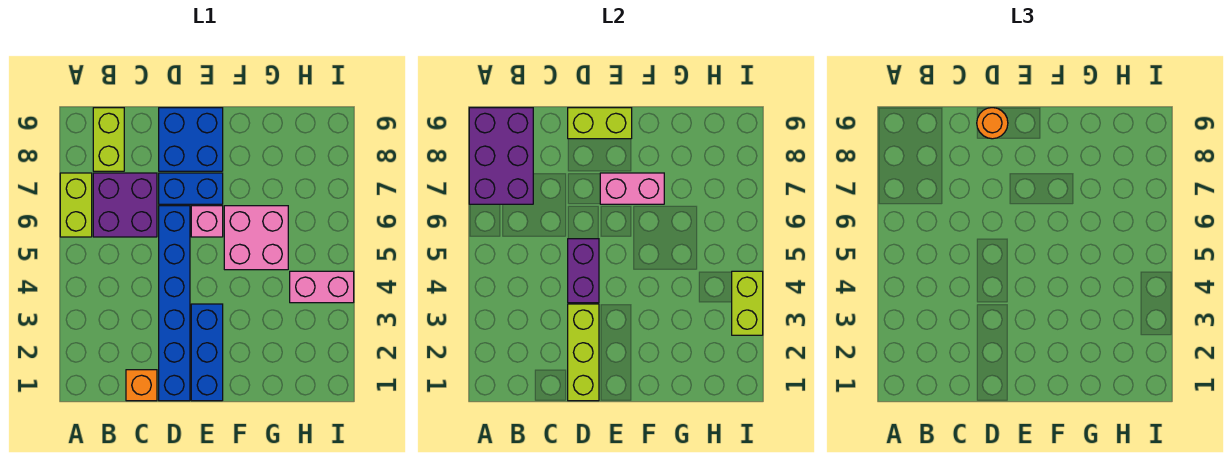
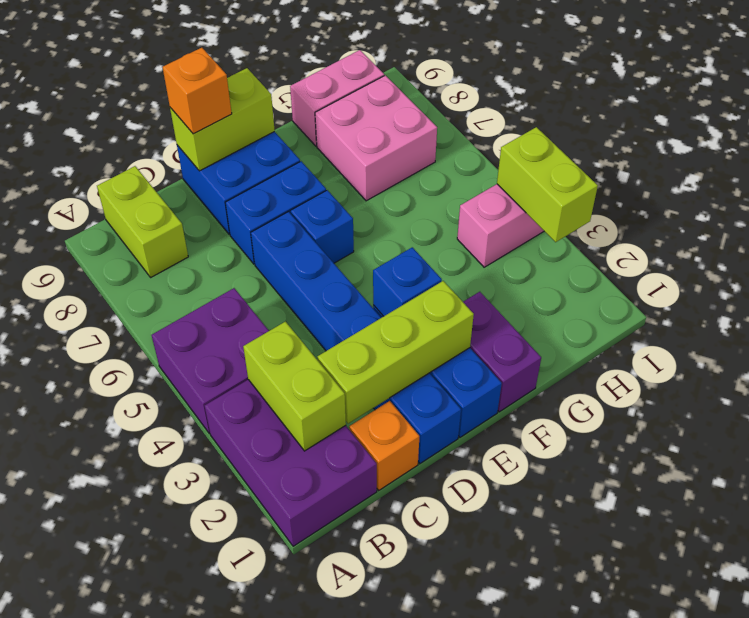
lime 1x2 brick [60,173,92,237] -> lime 1x2 brick moved to [243,321,346,451]
purple 2x3 brick [469,108,533,204] -> purple 2x3 brick moved to [205,380,377,546]
purple 2x2 brick [93,173,157,237] -> purple 2x2 brick moved to [152,288,269,434]
lime 1x3 brick [568,304,599,401] -> lime 1x3 brick turned to [318,281,474,424]
purple 1x2 brick [568,239,599,303] -> purple 1x2 brick moved to [463,292,541,412]
orange 1x1 round brick [977,108,1008,139] -> orange 1x1 brick [163,48,232,134]
none -> blue 1x1 brick [373,247,442,316]
pink 1x1 brick [191,206,223,237] -> blue 1x1 brick [291,190,354,263]
pink 1x2 brick [600,173,664,204] -> pink 1x2 brick moved to [290,50,384,146]
pink 2x2 brick [224,206,288,270] -> pink 2x2 brick moved to [315,75,437,201]

